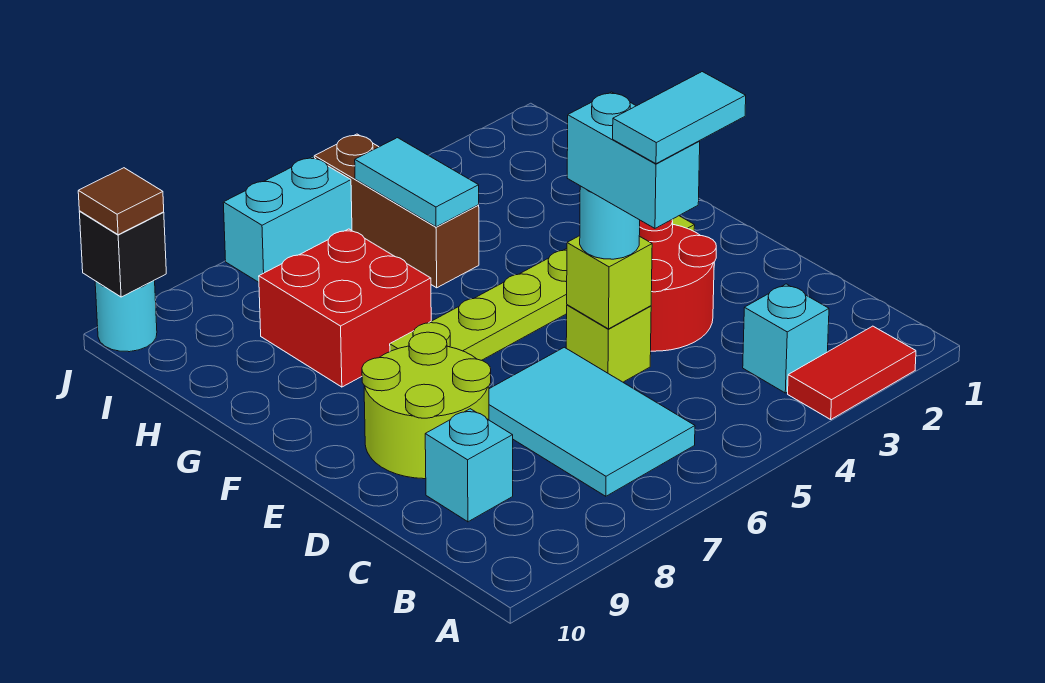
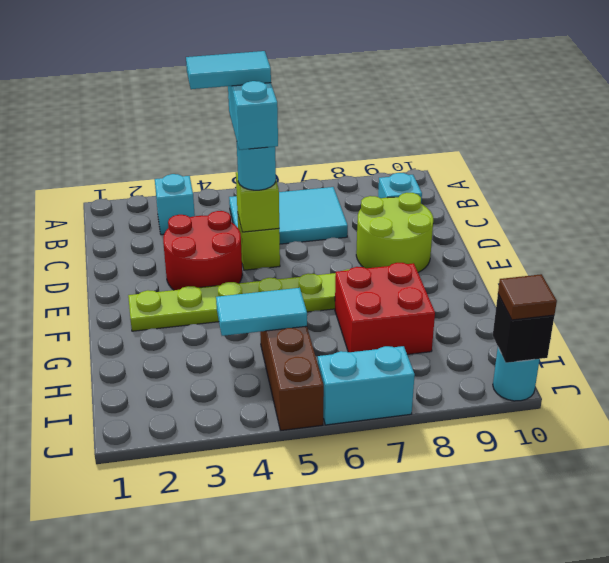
red 1x2 tile [788,326,916,419] -> none
cyan 2x3 tile [489,347,695,496] -> cyan 2x3 tile turned to [229,187,348,244]
cyan 1x2 tile [355,138,479,227] -> cyan 1x2 tile turned to [216,288,307,336]

